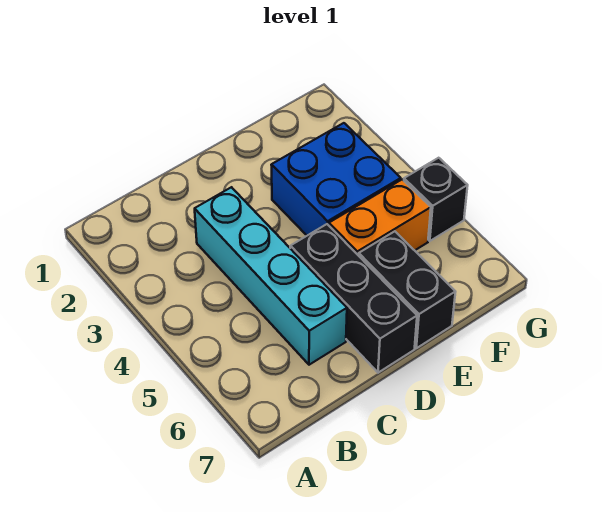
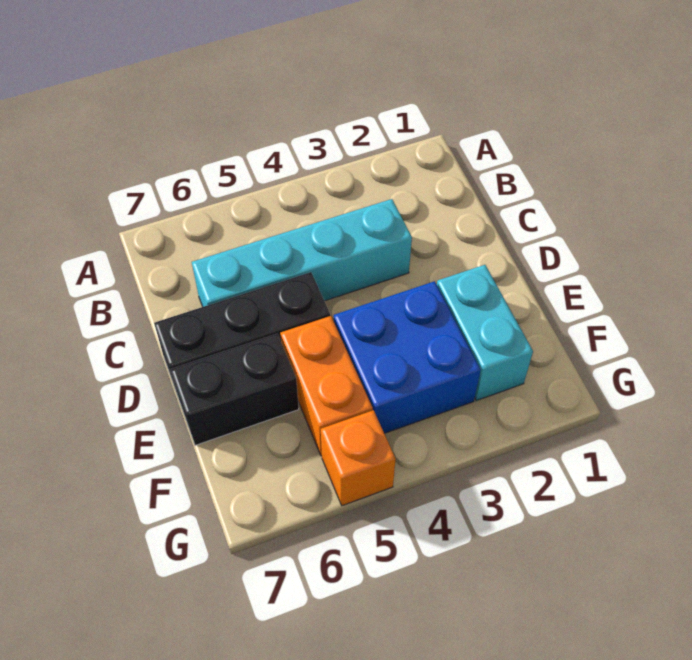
none -> cyan 1x2 brick [437,265,533,401]
black 1x1 brick [404,158,468,241] -> orange 1x1 brick [321,410,396,506]

